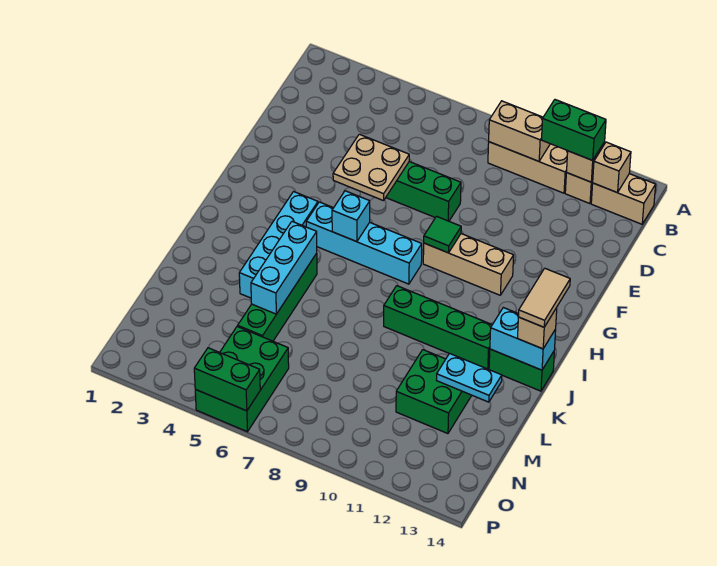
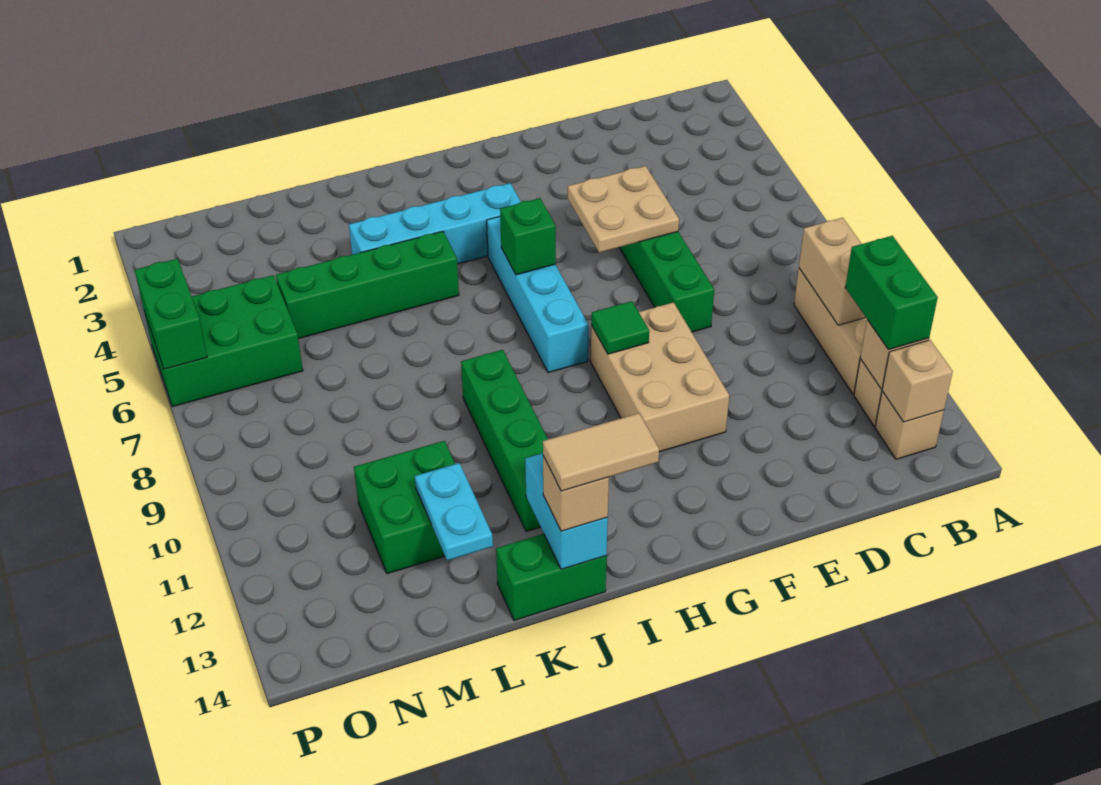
tan 1x2 brick [591,174,656,224] -> tan 1x1 brick [875,391,944,459]
tan 1x3 brick [423,234,514,295] -> tan 2x3 brick [591,302,729,452]
cyan 1x1 brick [332,191,370,242] -> green 1x1 brick [500,198,556,275]
cyan 1x3 brick [251,222,317,314] -> none
green 1x2 brick [489,349,554,391] -> green 1x2 brick turned to [496,534,607,620]

